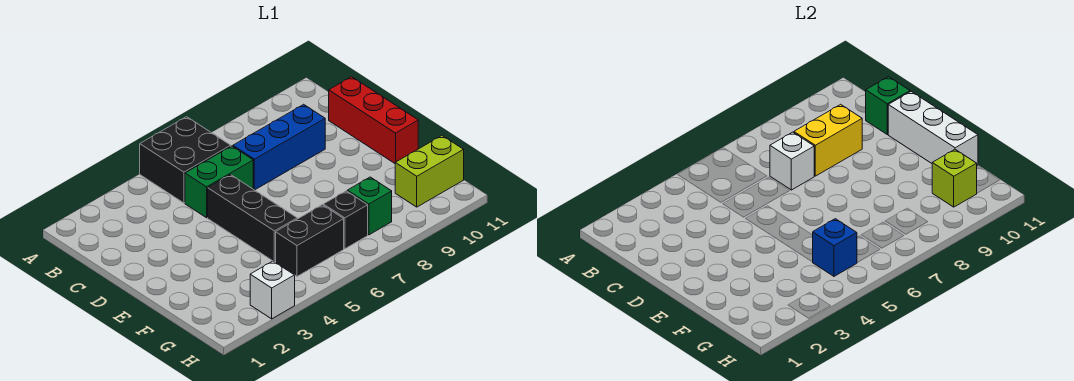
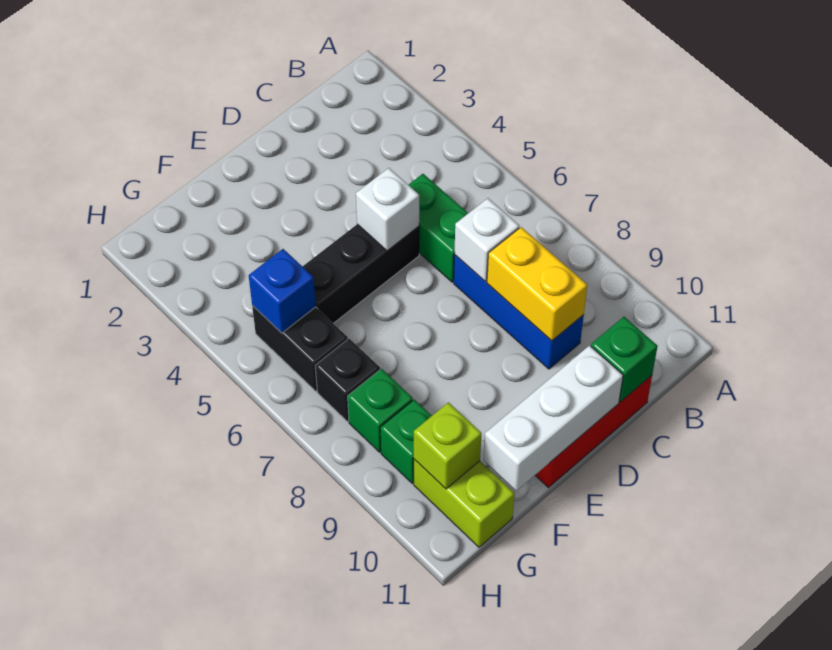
black 2x2 brick [140,117,231,203] -> none
none -> green 1x1 brick [380,399,432,483]
white 1x1 brick [250,261,295,319] -> white 1x1 brick moved to [356,168,419,251]

